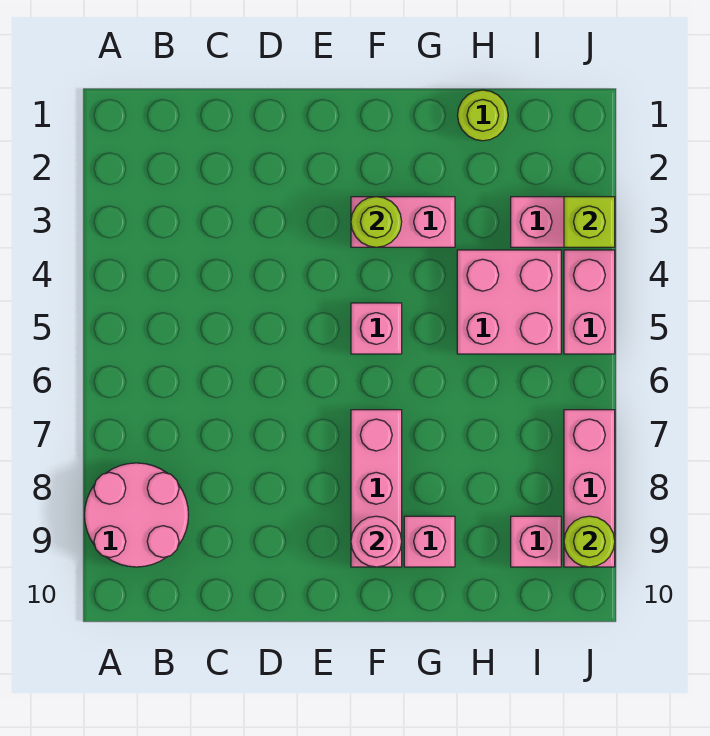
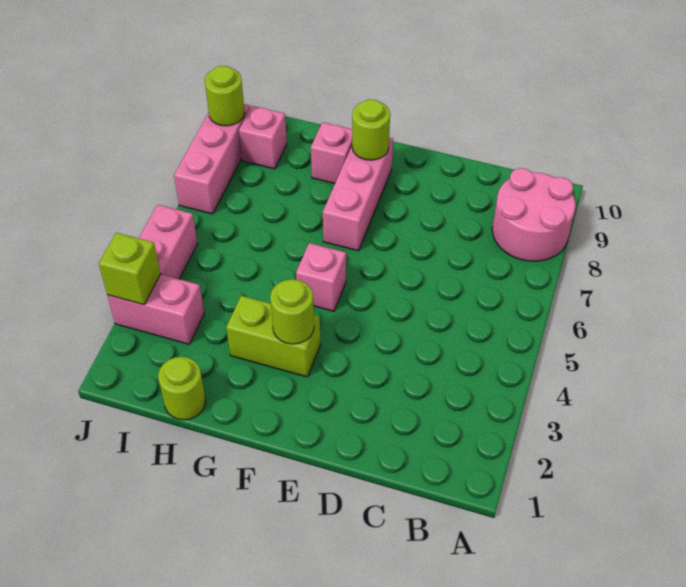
pink 1x2 brick [351,197,455,247] -> lime 1x2 brick [226,296,320,377]
pink 1x1 round brick [351,516,402,567] -> lime 1x1 round brick [352,100,390,160]
pink 2x2 brick [457,250,561,354] -> none

